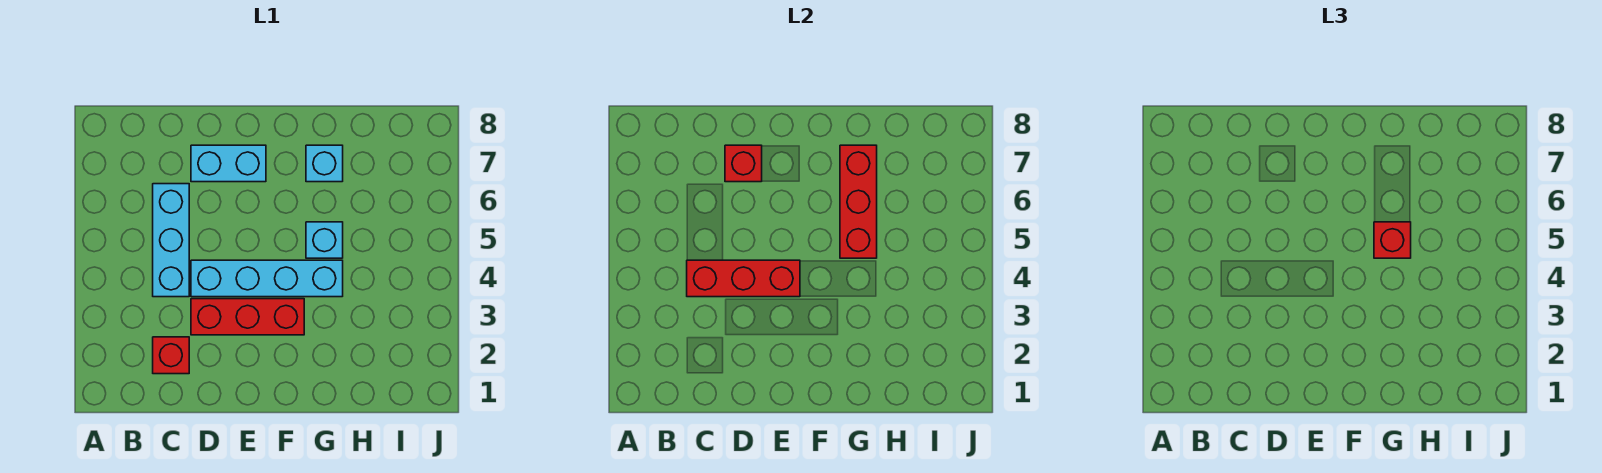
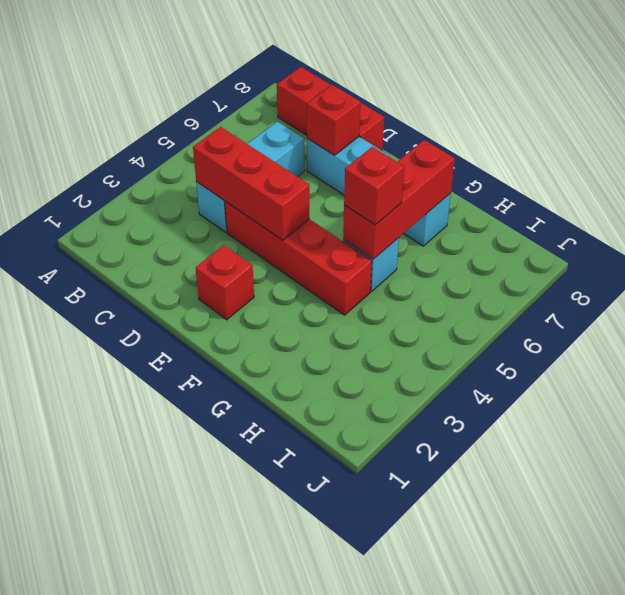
red 1x1 brick [153,337,189,374] -> red 1x1 brick moved to [196,245,254,320]
red 1x3 brick [191,299,304,335] -> red 1x3 brick moved to [277,67,384,150]
cyan 1x4 brick [191,260,343,297] -> red 1x4 brick [225,201,372,315]

